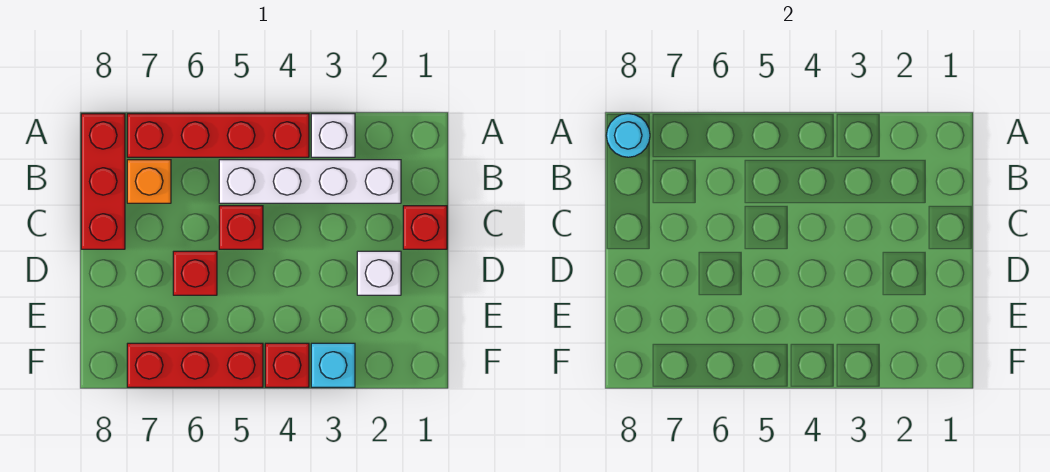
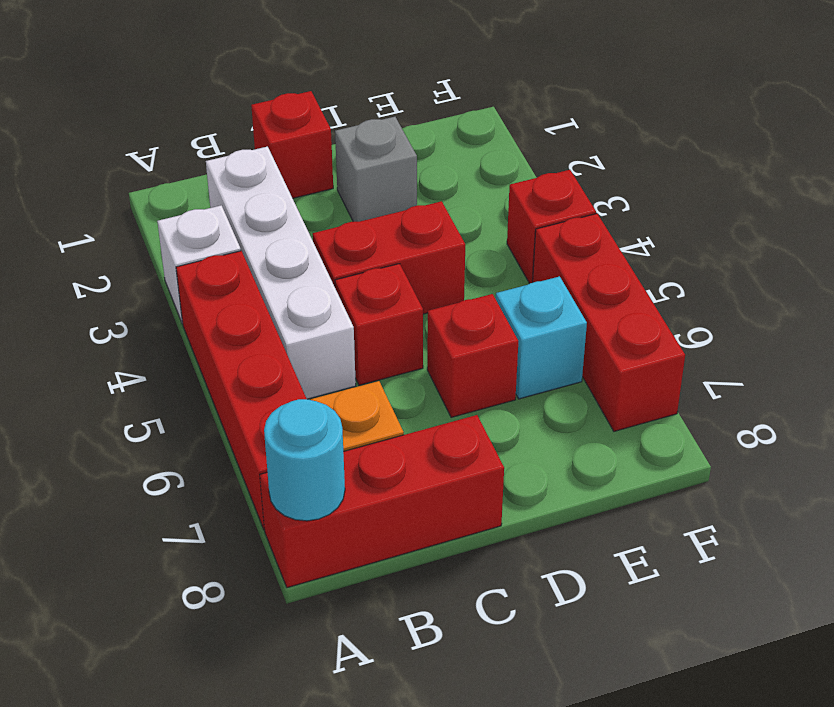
none -> red 1x2 brick [313,201,465,314]
white 1x1 brick [357,251,401,295] -> grey 1x1 brick [335,117,417,222]
cyan 1x1 brick [311,343,355,387] -> cyan 1x1 brick moved to [496,276,587,399]

